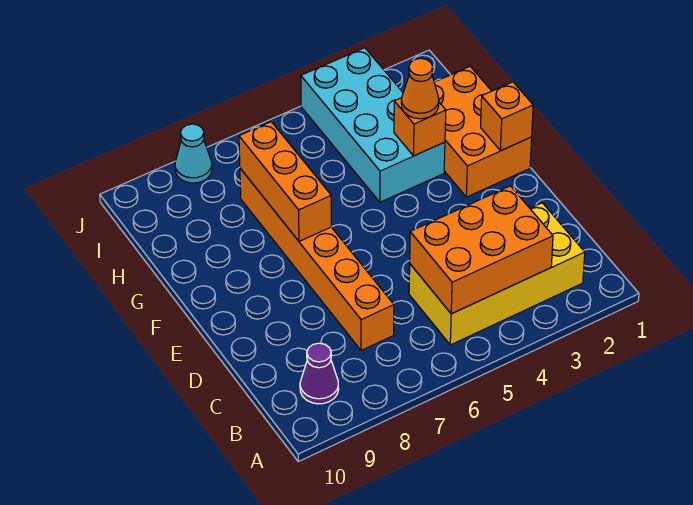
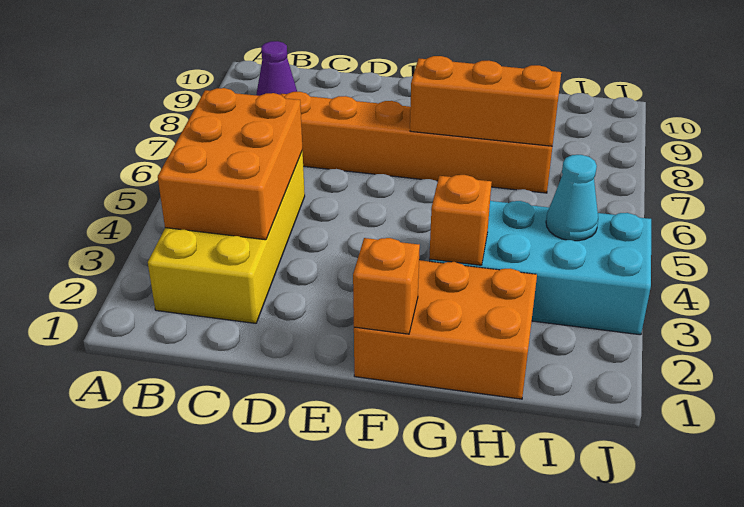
orange 1x1 cone [401,58,439,119] -> none
cyan 1x1 cone [175,124,212,183] -> cyan 1x1 cone moved to [546,155,598,241]

